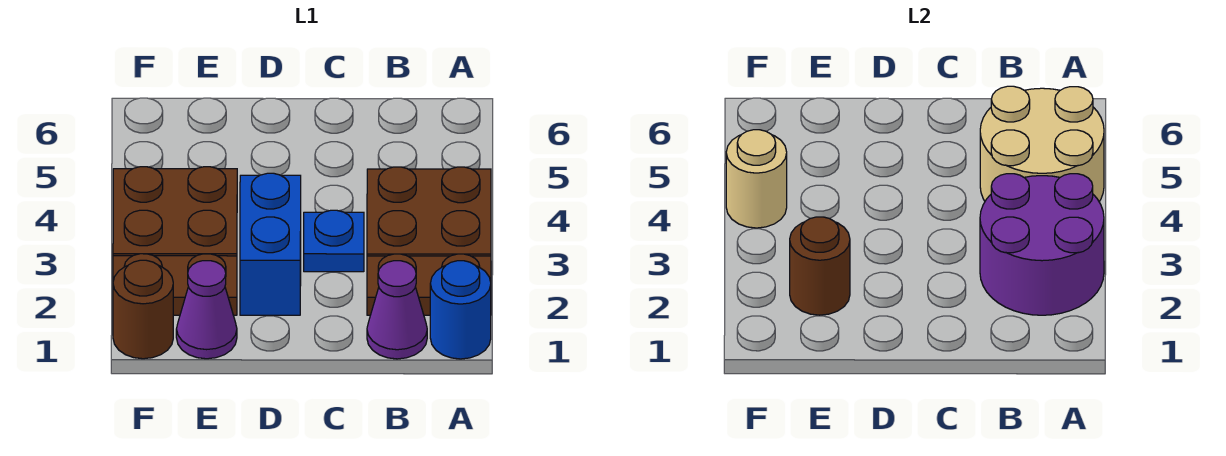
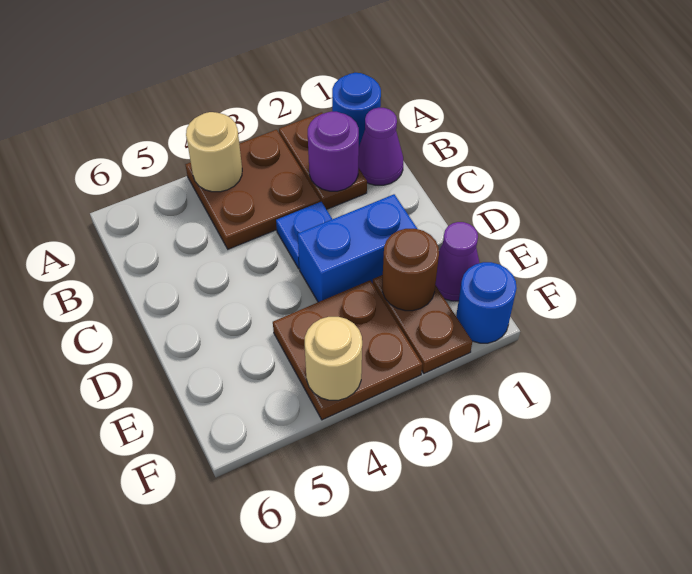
purple 2x2 round brick [980,174,1104,315] -> purple 1x1 round brick [308,111,359,191]
tan 2x2 round brick [980,86,1104,202] -> tan 1x1 round brick [186,112,242,192]
brown 1x1 round brick [113,260,173,359] -> blue 1x1 round brick [456,262,517,343]

